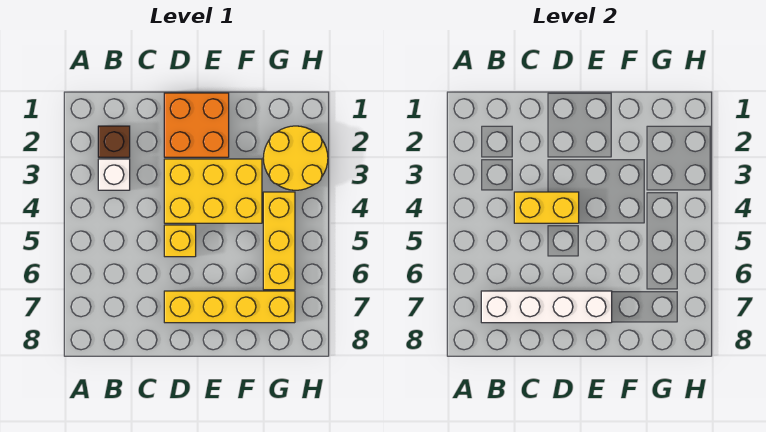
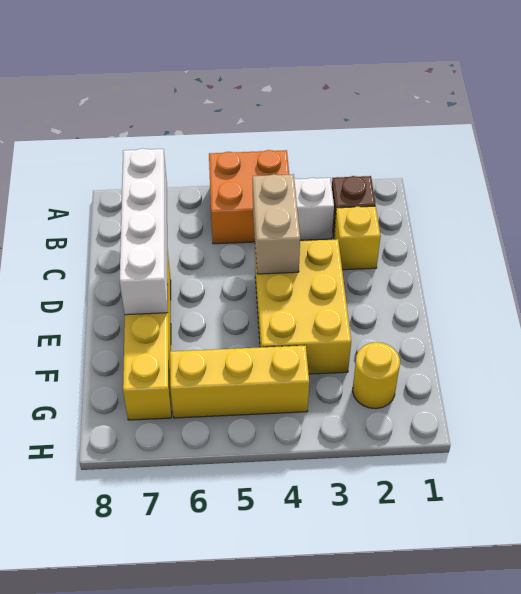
yellow 1x2 brick [514,192,579,223] -> tan 1x2 brick [253,174,300,274]
orange 2x2 brick [164,93,229,157] -> orange 2x2 brick moved to [209,150,289,244]
yellow 1x1 brick [164,225,196,257] -> yellow 1x1 brick moved to [334,206,381,270]
yellow 2x2 round brick [263,126,328,190] -> yellow 1x1 round brick [353,342,400,409]

